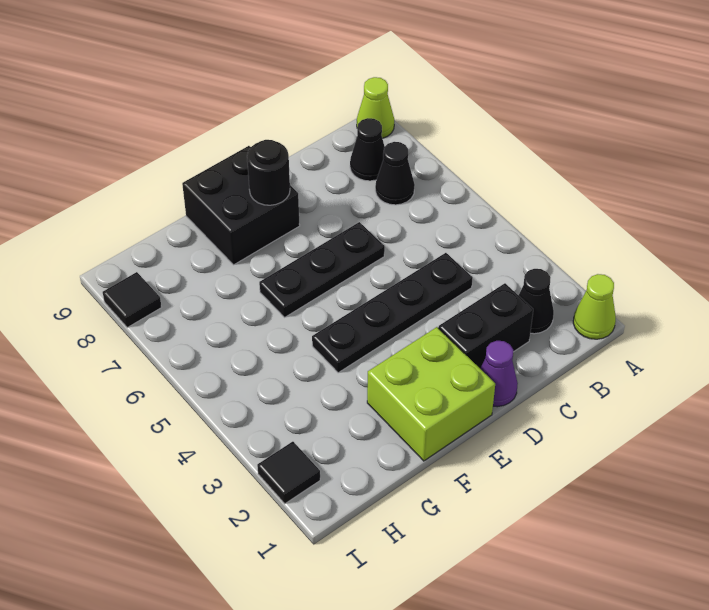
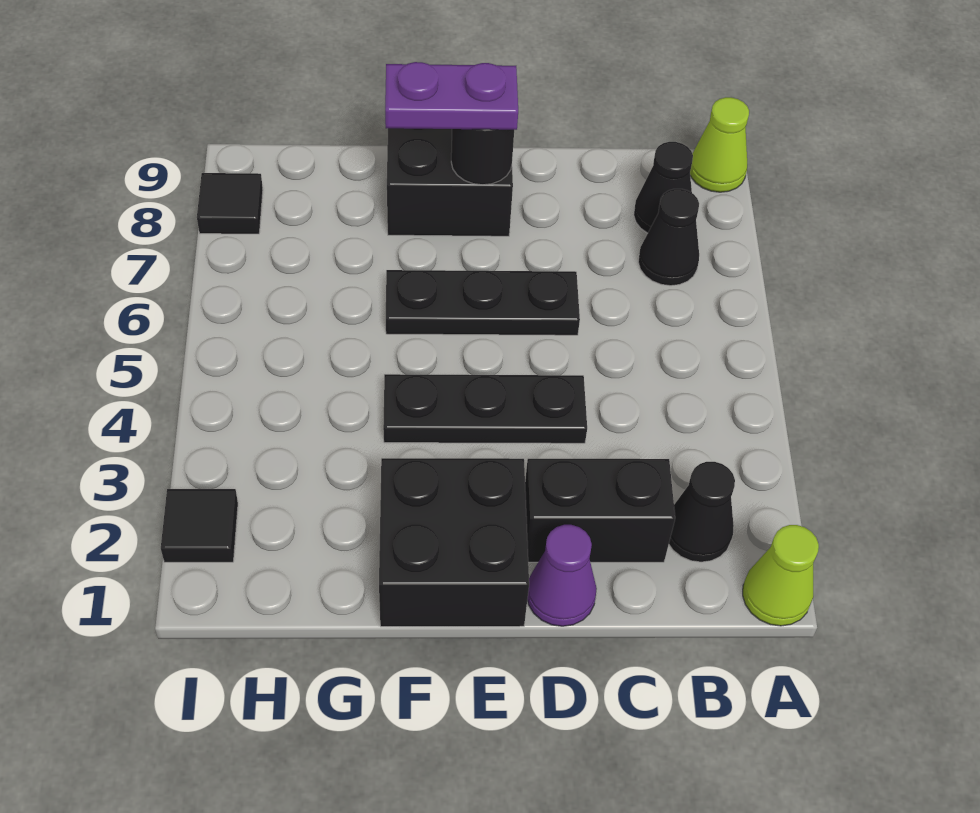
black 1x4 plate [312,253,473,373] -> black 1x3 plate [383,374,587,443]
lime 2x2 brick [367,327,495,461] -> black 2x2 brick [379,458,529,627]
none -> purple 1x2 plate [385,62,518,130]

